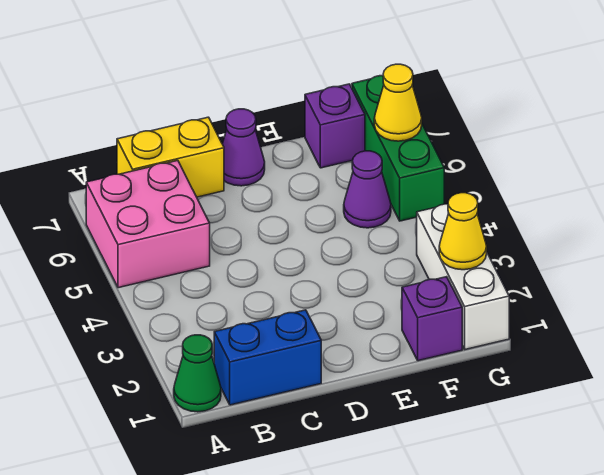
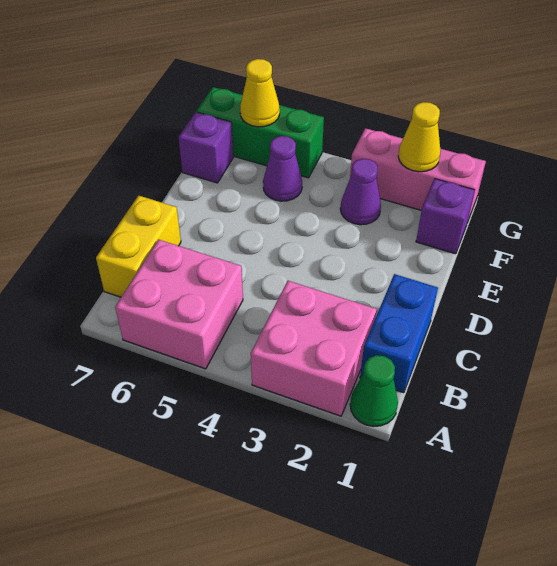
none -> pink 2x2 brick [251,281,377,416]
purple 1x1 cone [223,109,265,186] -> purple 1x1 cone moved to [340,159,381,225]
white 1x3 brick [417,204,509,349] -> pink 1x3 brick [350,128,486,220]

